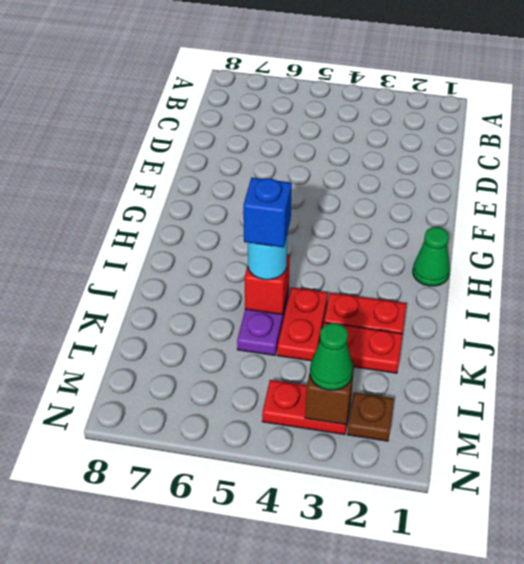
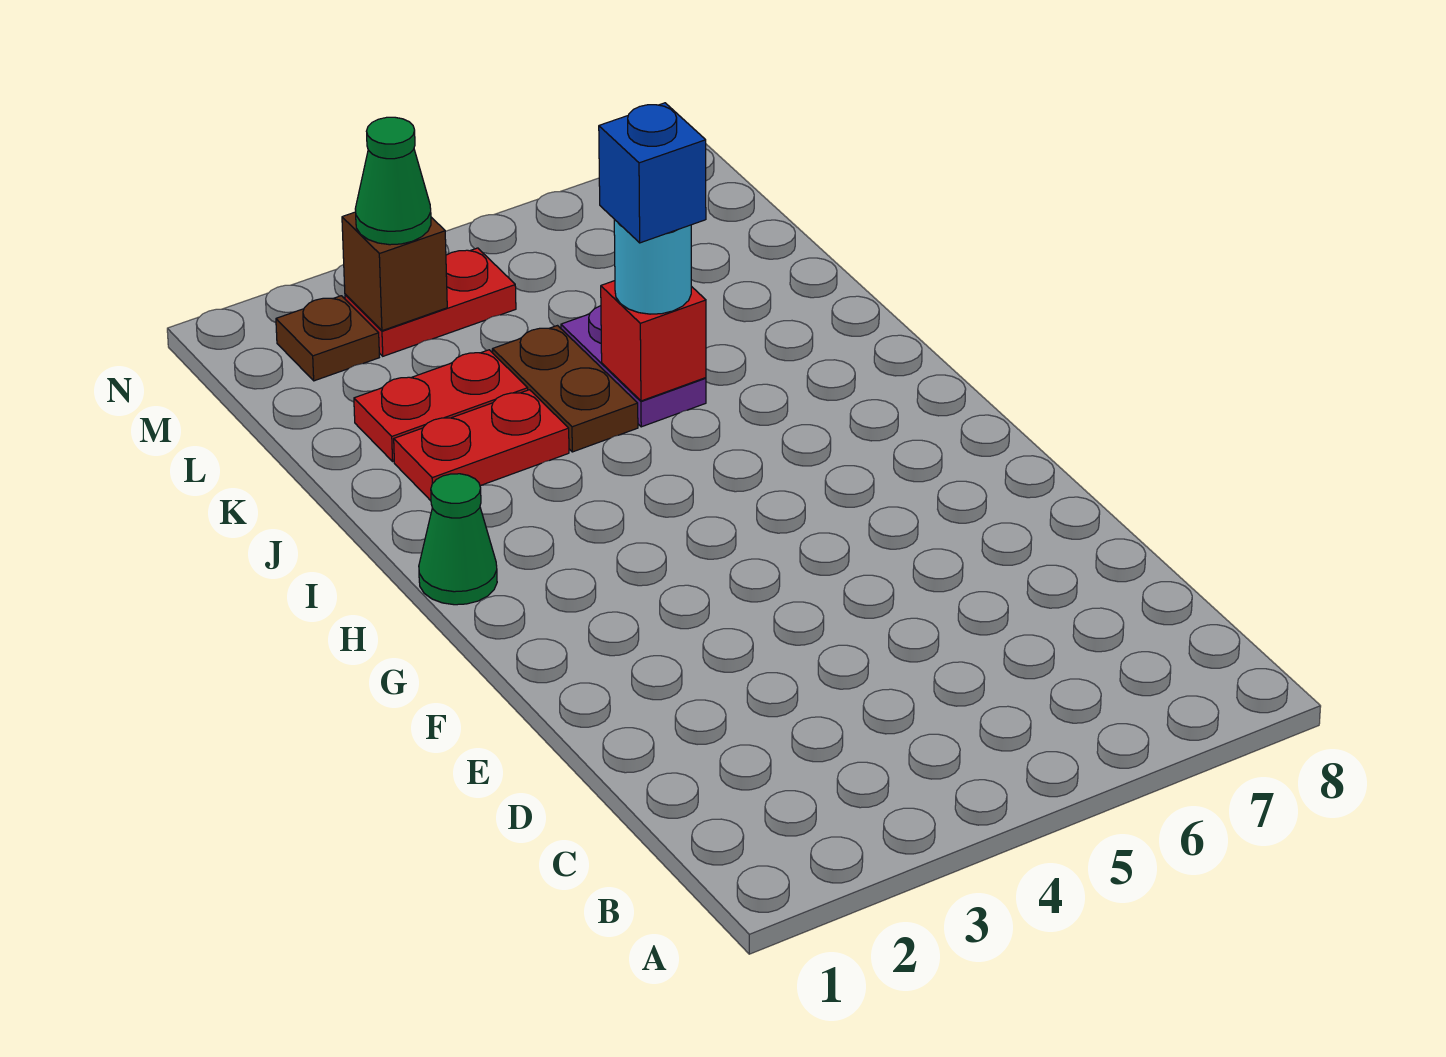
red 1x2 plate [277,287,328,361] -> brown 1x2 plate [492,326,638,452]

